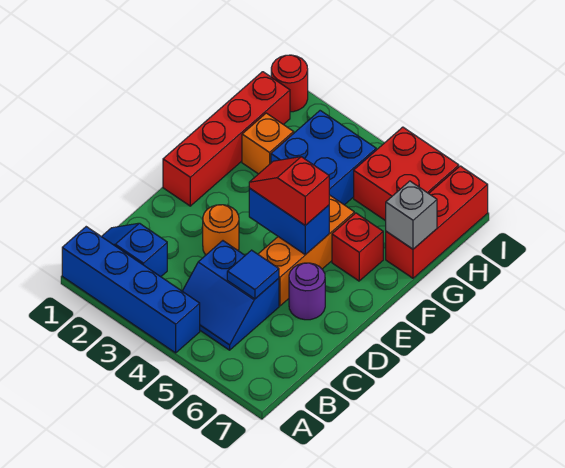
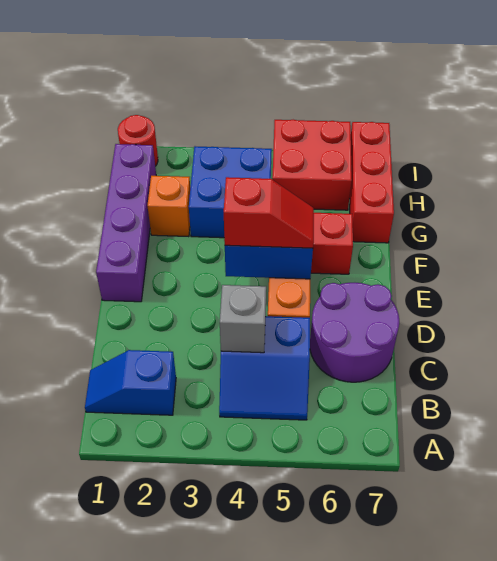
blue 1x4 brick [62,227,200,353] -> none
blue 1x1 tile [227,250,279,299] -> none
orange 1x1 round brick [203,205,239,255] -> none
purple 1x1 round brick [289,263,325,320] -> purple 2x2 round brick [310,283,399,382]
red 1x4 brick [163,72,290,206] -> purple 1x4 brick [96,144,156,302]
red 1x2 slope [249,157,329,225] -> red 1x2 slope turned to [224,177,314,248]
grey 1x1 brick [386,181,437,249] -> grey 1x1 brick moved to [220,285,266,353]

